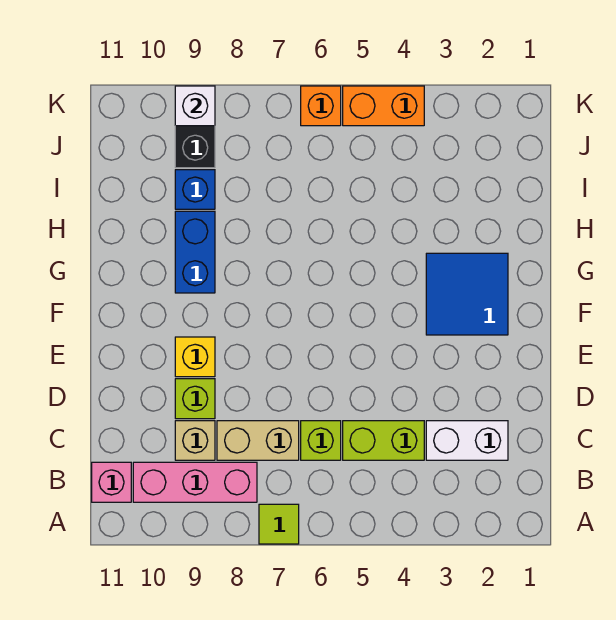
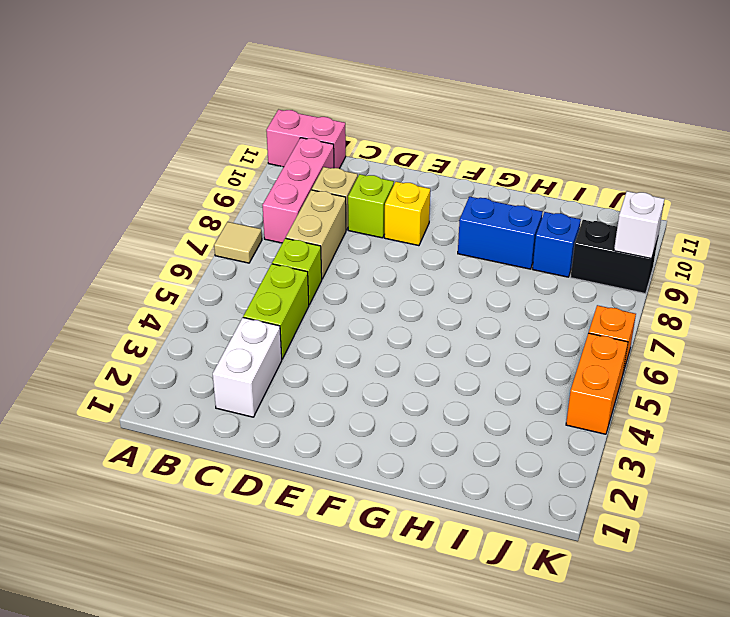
lime 1x1 tile [259,504,299,544] -> tan 1x1 tile [214,222,262,263]
pink 1x1 brick [92,462,131,502] -> pink 1x2 brick [266,110,346,168]
blue 2x2 tile [426,253,508,335] -> none

